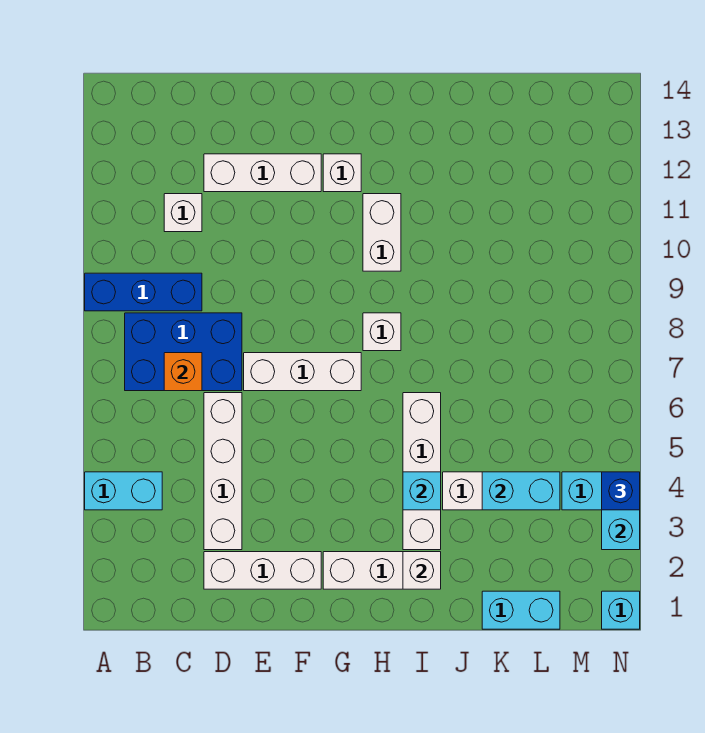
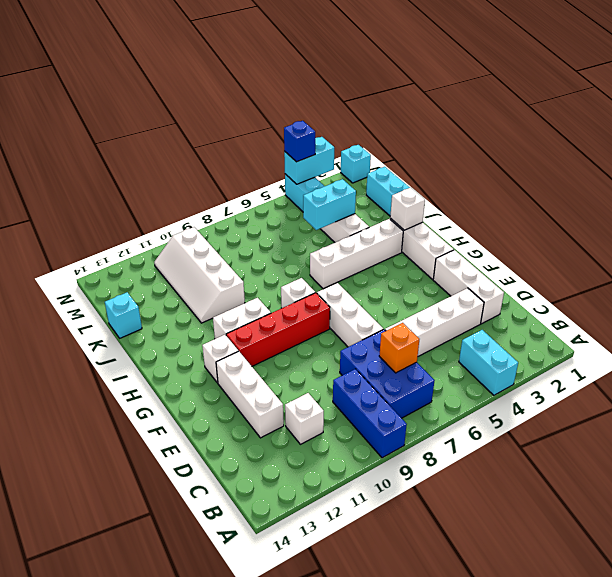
none -> red 1x4 brick [226,293,330,366]
cyan 1x1 brick [403,472,441,510] -> cyan 1x1 brick moved to [105,292,142,338]
none -> white 2x4 slope [154,227,245,323]
cyan 1x2 brick [482,472,560,510] -> cyan 1x2 brick turned to [303,179,356,230]

